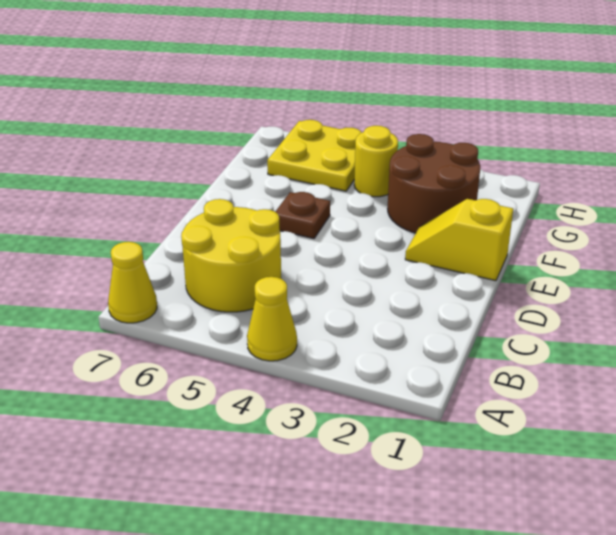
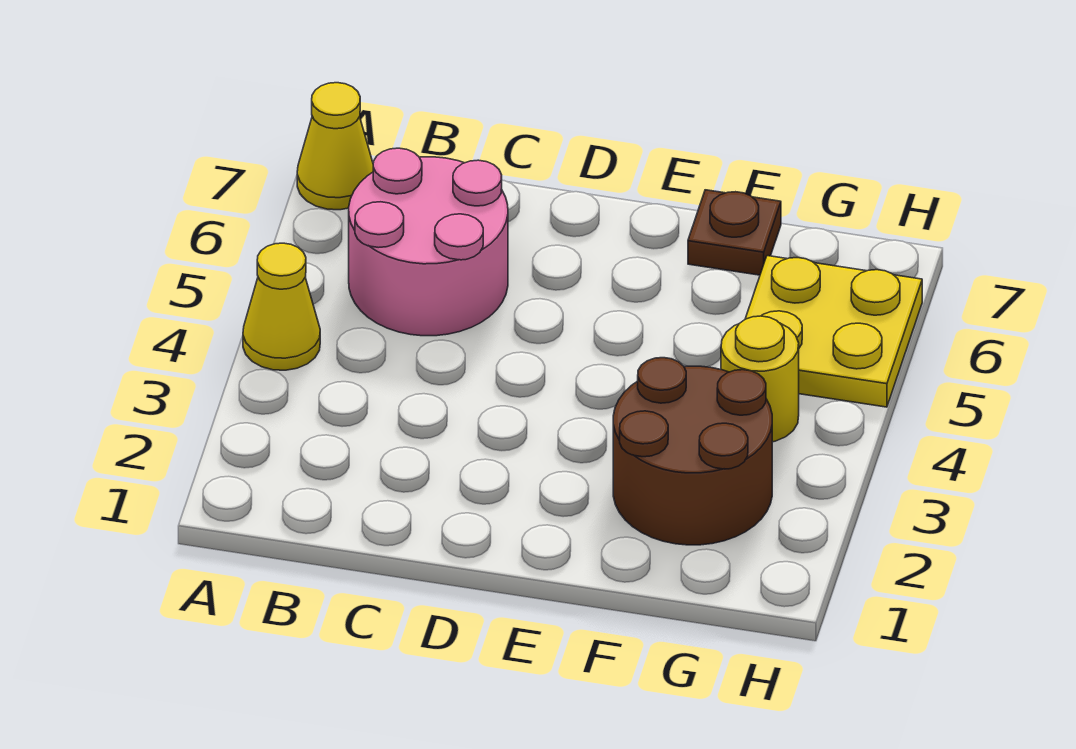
yellow 2x2 round brick [181,199,281,312] -> pink 2x2 round brick [349,148,508,336]
yellow 1x2 slope [405,199,513,281] -> none
brown 1x1 plate [275,192,330,239] -> brown 1x1 plate moved to [688,190,781,275]

